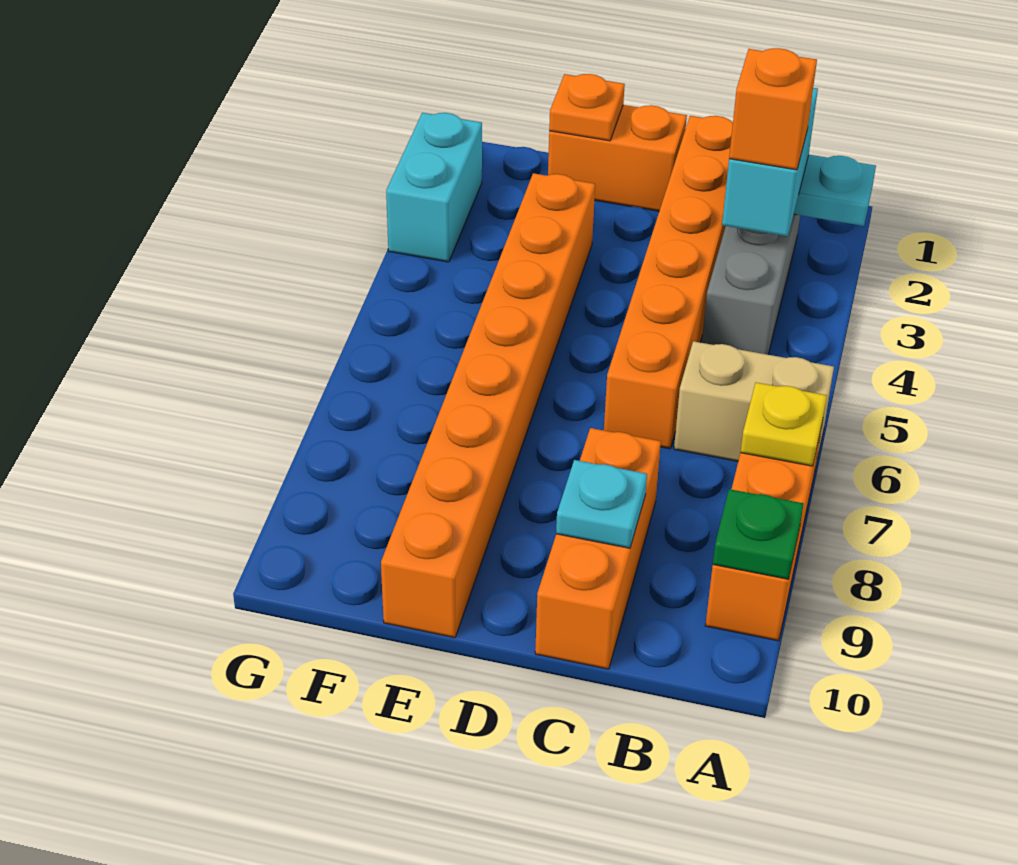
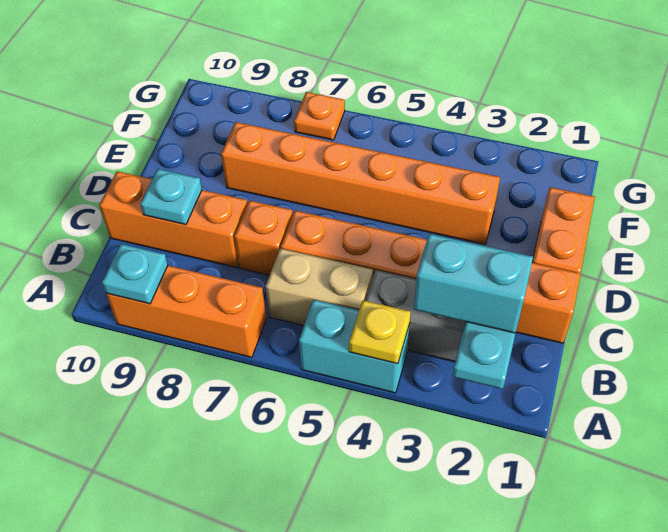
tan 1x2 brick [674,341,834,473] -> tan 1x2 brick turned to [265,248,373,326]
yellow 1x1 plate [740,382,827,466] -> yellow 1x1 plate moved to [349,300,411,364]
green 1x1 plate [713,489,804,579] -> cyan 1x1 plate [102,244,168,304]
orange 1x1 brick [729,48,817,170] -> orange 1x1 brick moved to [234,200,293,275]
orange 1x1 plate [549,74,625,141] -> orange 1x1 plate moved to [294,92,345,140]
orange 1x8 brick [381,173,595,638] -> orange 1x6 brick [221,122,500,244]
cyan 1x2 brick [386,113,482,262] -> cyan 1x2 brick moved to [299,300,410,393]

